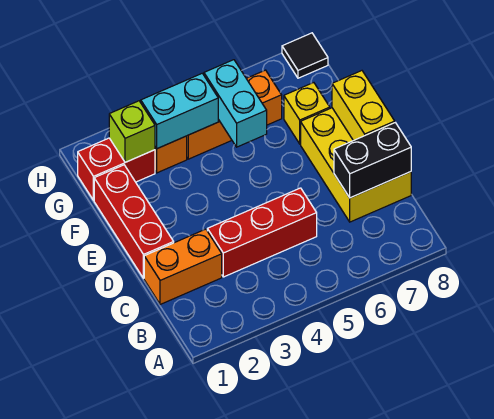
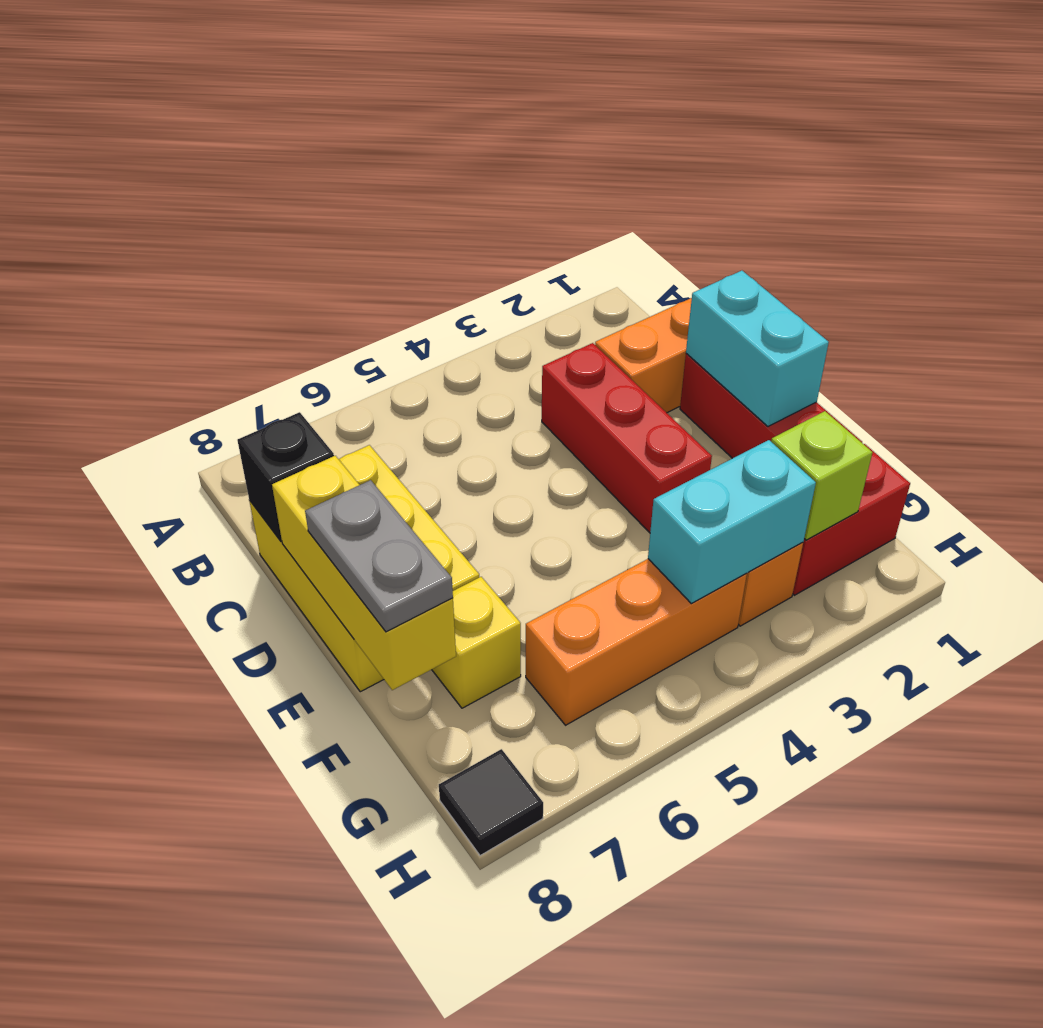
red 1x3 brick [207,188,317,277] -> red 1x3 brick turned to [542,343,712,533]
black 1x2 brick [334,123,411,198] -> black 1x1 brick [237,412,334,541]
yellow 1x2 brick [332,71,395,141] -> yellow 1x3 brick [272,456,456,690]
none -> grey 1x2 plate [305,480,453,632]
cyan 1x2 brick [204,60,267,147] -> cyan 1x2 brick moved to [686,271,829,426]

